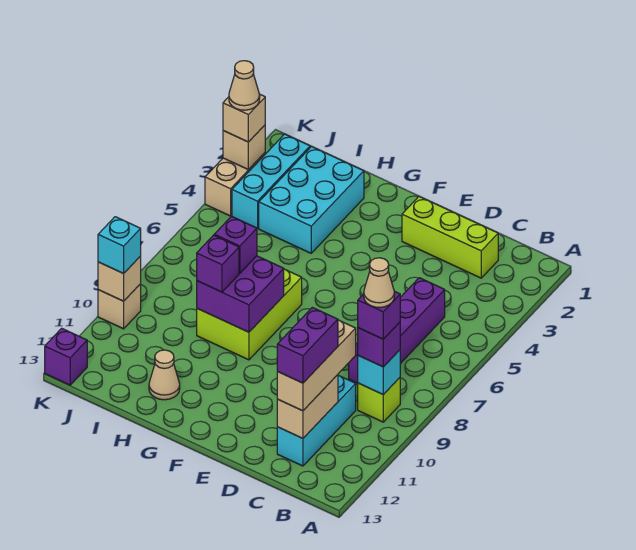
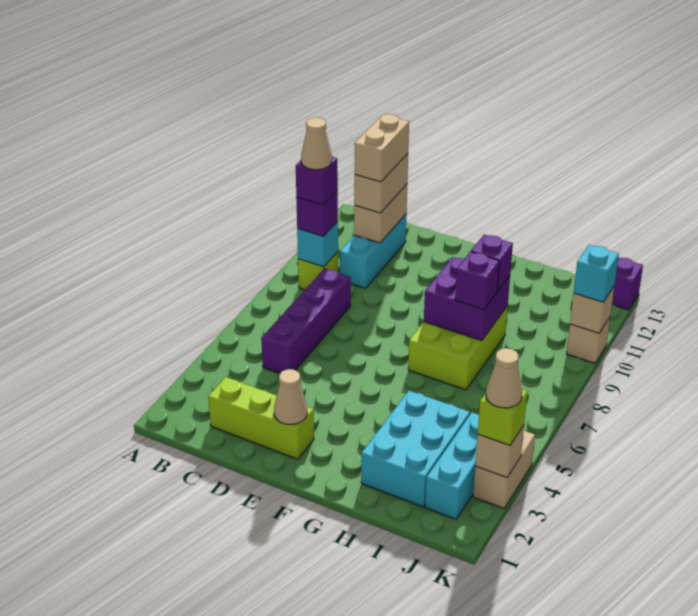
tan 1x3 brick [277,320,356,411] -> tan 1x2 brick [354,154,408,213]
purple 1x2 brick [277,307,338,383] -> tan 1x2 brick [355,114,409,182]
tan 1x1 cone [149,350,180,400] -> tan 1x1 cone moved to [274,369,307,424]
tan 1x1 brick [223,95,265,142] -> lime 1x1 brick [478,390,527,445]

